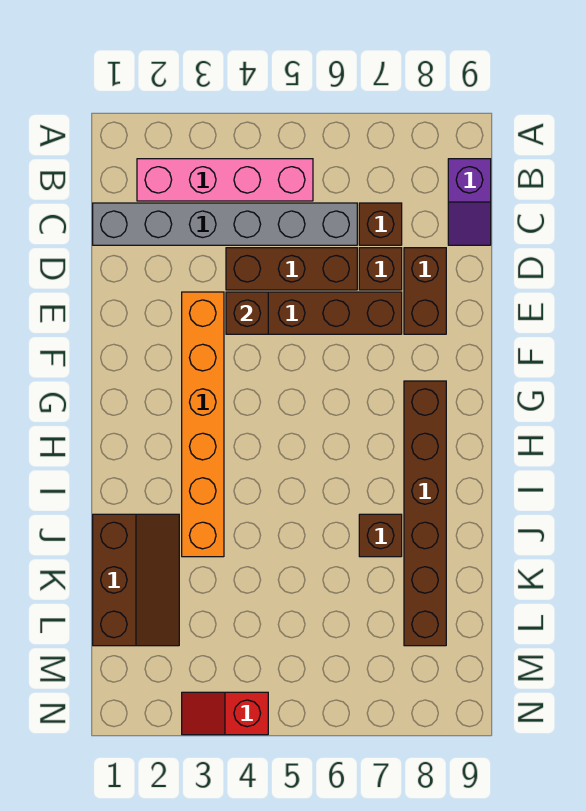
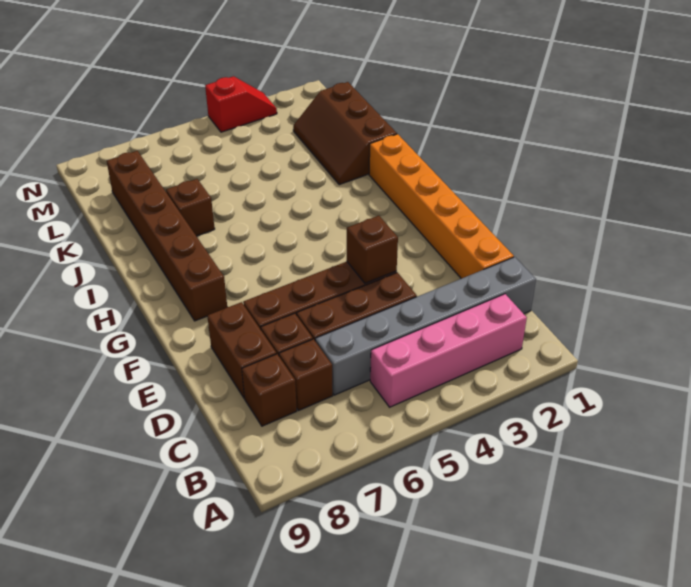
purple 1x2 slope [448,159,491,245] -> none
none -> brown 1x1 brick [242,354,297,426]
orange 1x6 brick [182,292,224,557] -> orange 1x6 brick moved to [369,134,514,279]

